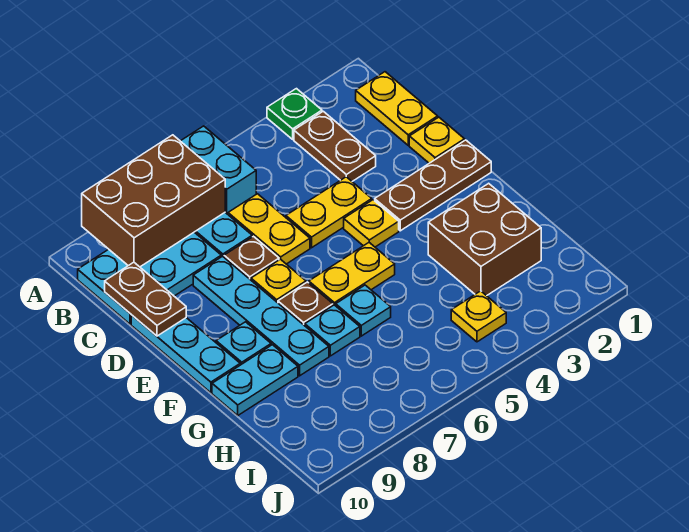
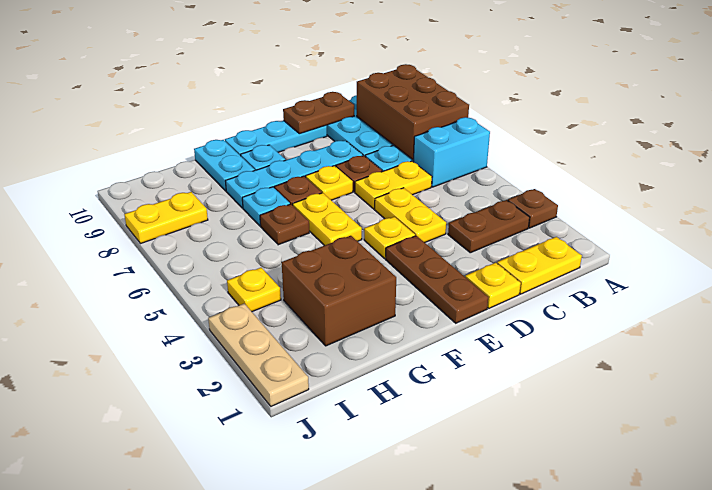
green 1x1 plate [267,89,322,139] -> brown 1x1 plate [508,189,558,228]
cyan 1x1 plate [336,285,391,336] -> brown 1x1 plate [260,204,309,245]
none -> yellow 1x2 plate [124,192,208,244]
none -> tan 1x3 plate [208,303,309,406]

